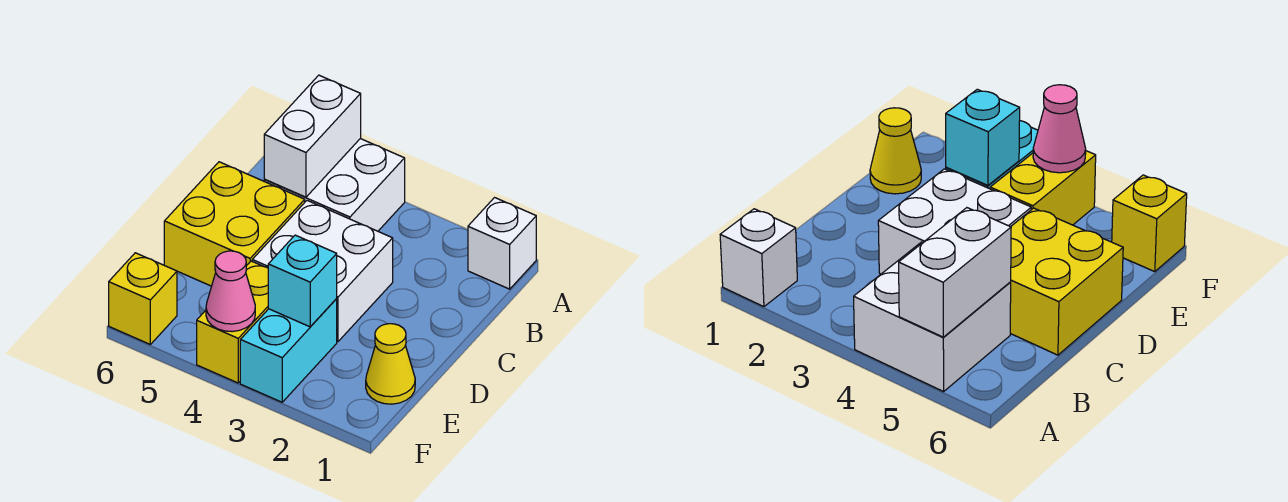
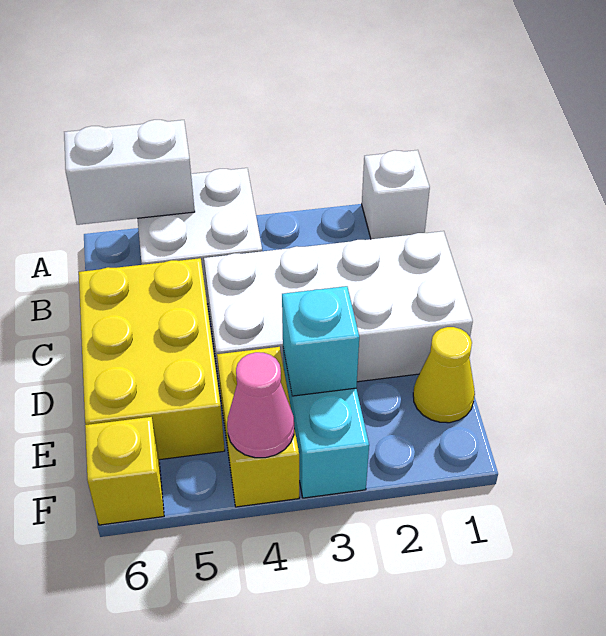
white 1x2 brick [264,75,361,197] -> white 1x2 brick turned to [64,120,195,225]
white 2x2 brick [252,201,393,342] -> white 2x4 brick [204,231,473,396]
yellow 2x2 brick [164,162,305,286] -> yellow 2x3 brick [79,258,225,460]

